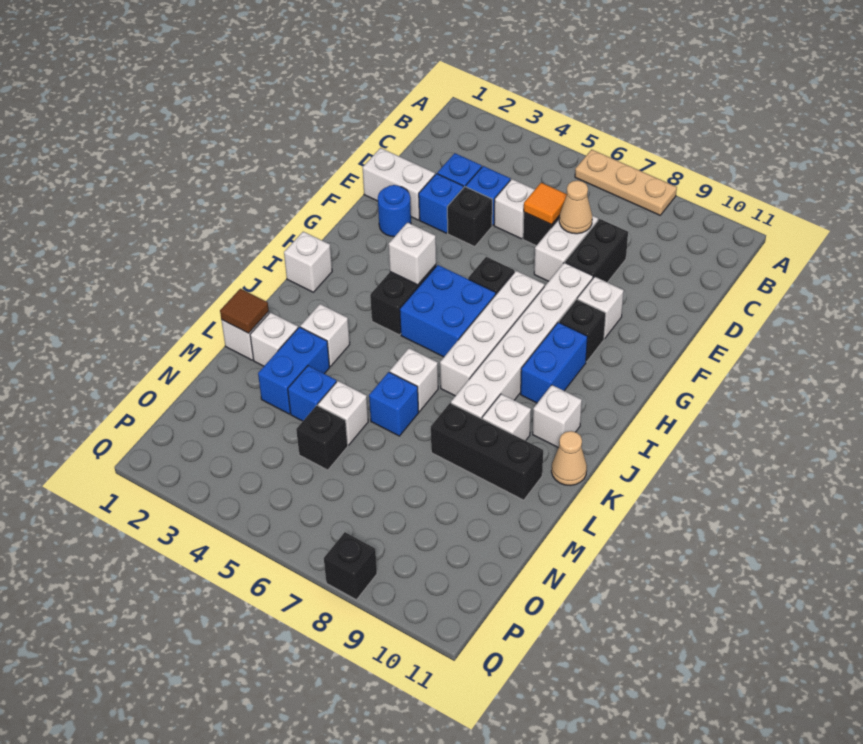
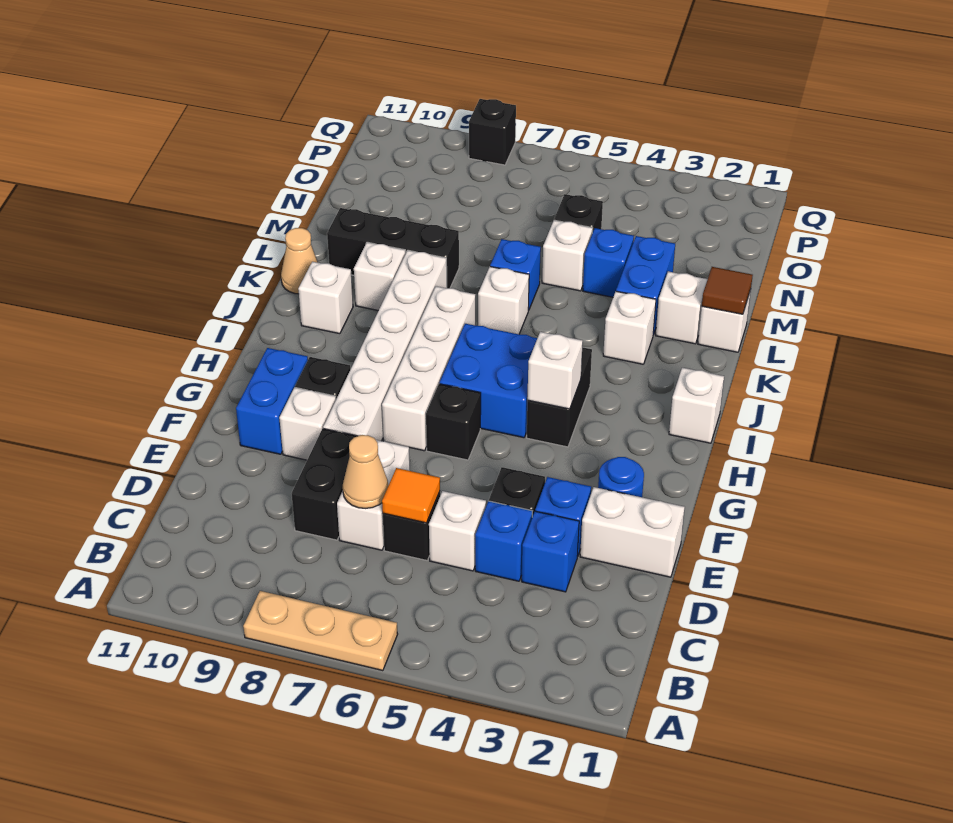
blue 1x2 brick [521,322,588,403] -> blue 1x2 brick moved to [236,348,308,454]

